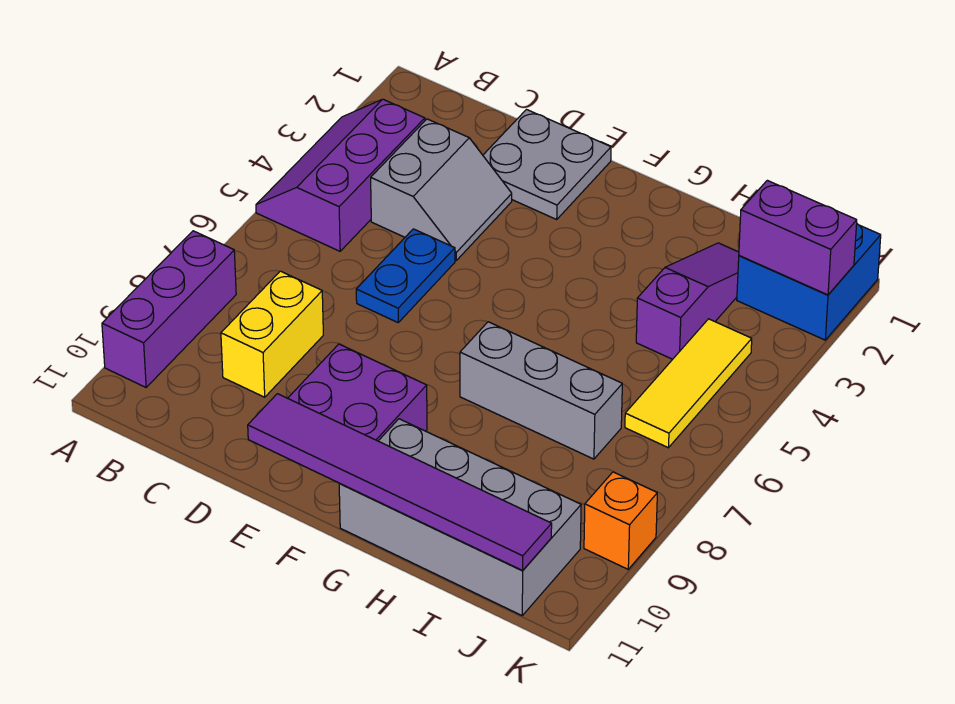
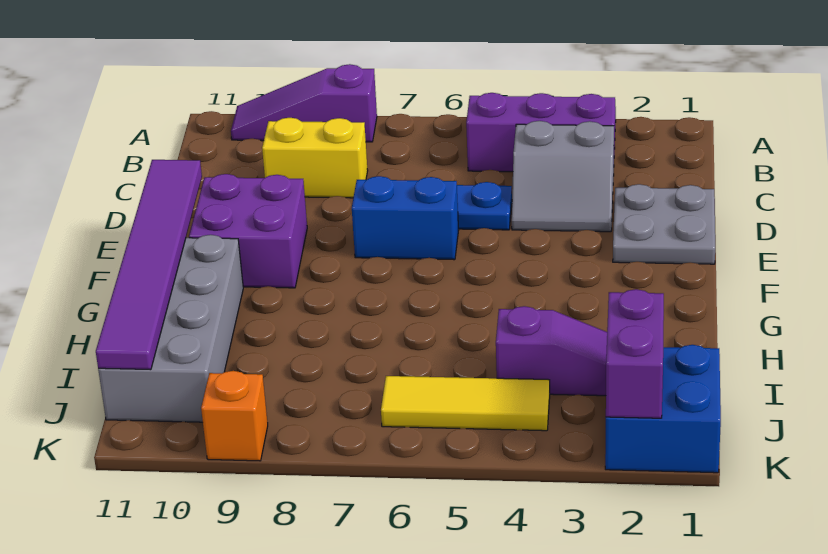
purple 1x3 brick [102,231,236,387] -> purple 1x3 slope [231,64,377,142]
none -> blue 1x2 brick [352,176,459,260]
grey 1x3 brick [460,322,622,459] -> none

